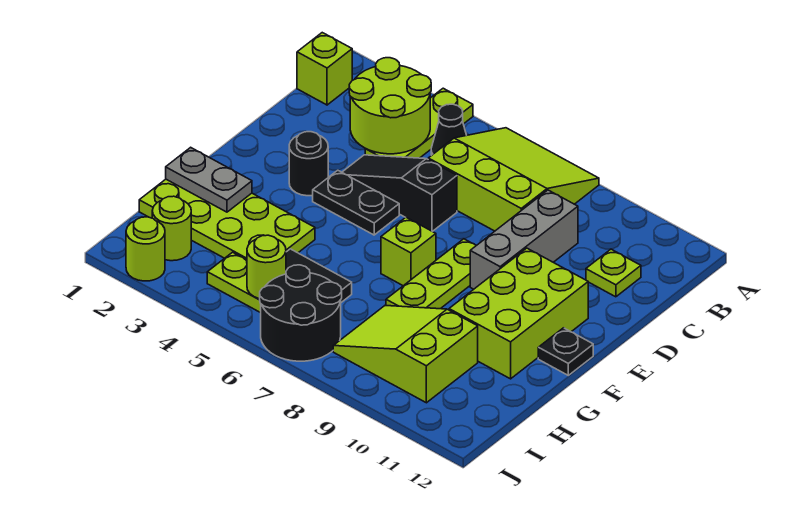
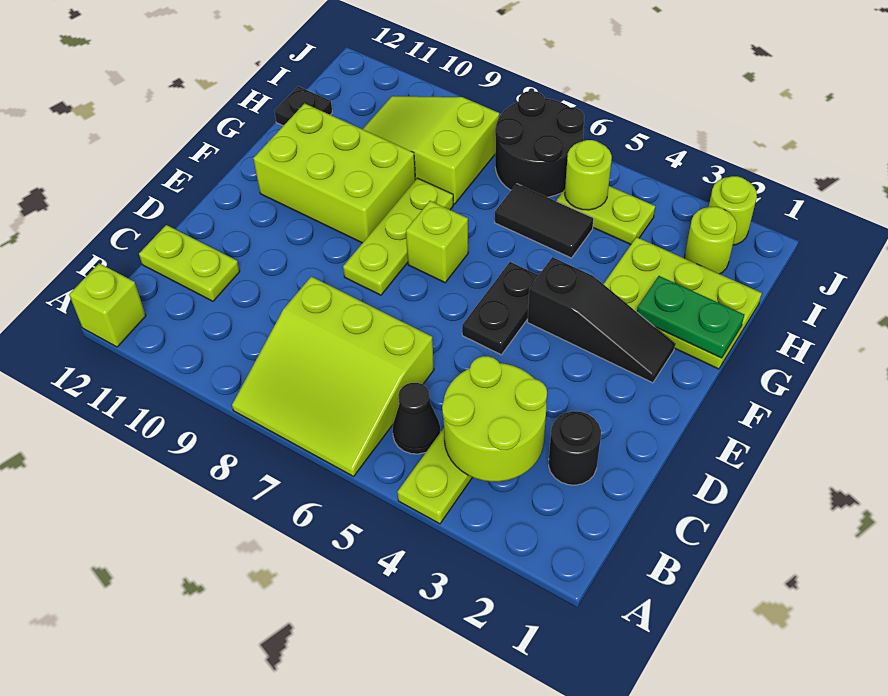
lime 1x1 brick [297,33,352,105] -> lime 1x1 brick moved to [69,263,146,347]
grey 1x3 brick [470,190,578,289] -> none
lime 1x1 plate [586,249,641,297] -> lime 1x2 plate [139,225,240,301]
black 1x3 slope [342,155,457,232] -> black 1x3 slope moved to [528,257,675,383]
black 1x1 round brick [289,132,328,196] -> black 1x1 round brick moved to [549,411,601,485]
black 1x2 plate [313,170,399,235] -> black 1x2 plate turned to [462,262,539,355]
lime 2x3 brick [449,248,588,379] -> lime 2x3 brick turned to [253,103,416,243]
black 1x1 plate [538,328,593,375] -> black 1x1 plate moved to [274,86,332,126]
lime 2x4 plate [139,179,315,260] -> lime 2x3 plate [604,237,762,369]
grey 1x2 plate [166,147,252,212] -> green 1x2 plate [637,276,744,358]
lime 2x3 slope [333,306,478,403] -> lime 2x3 slope turned to [363,96,499,204]

